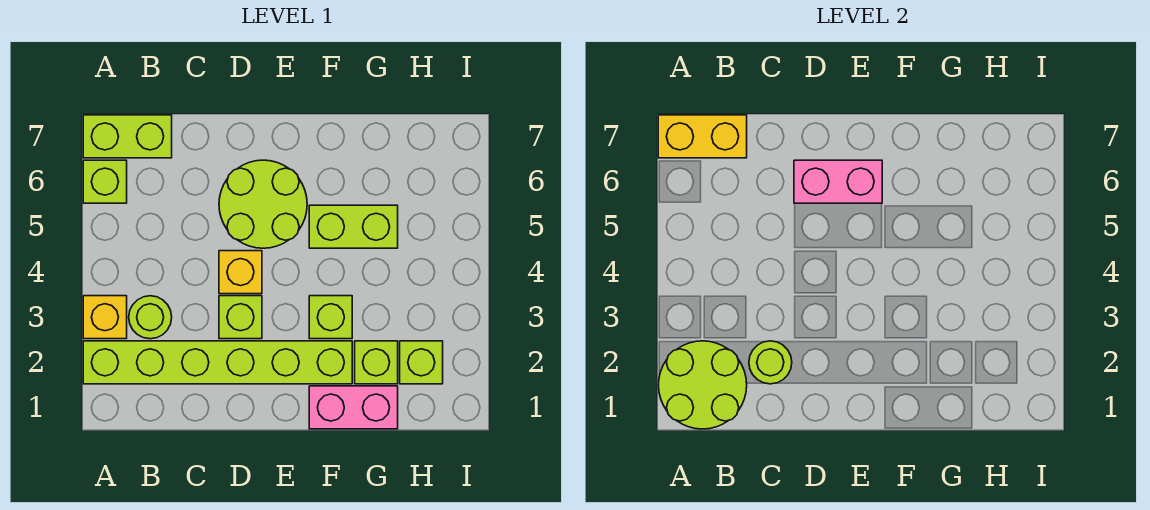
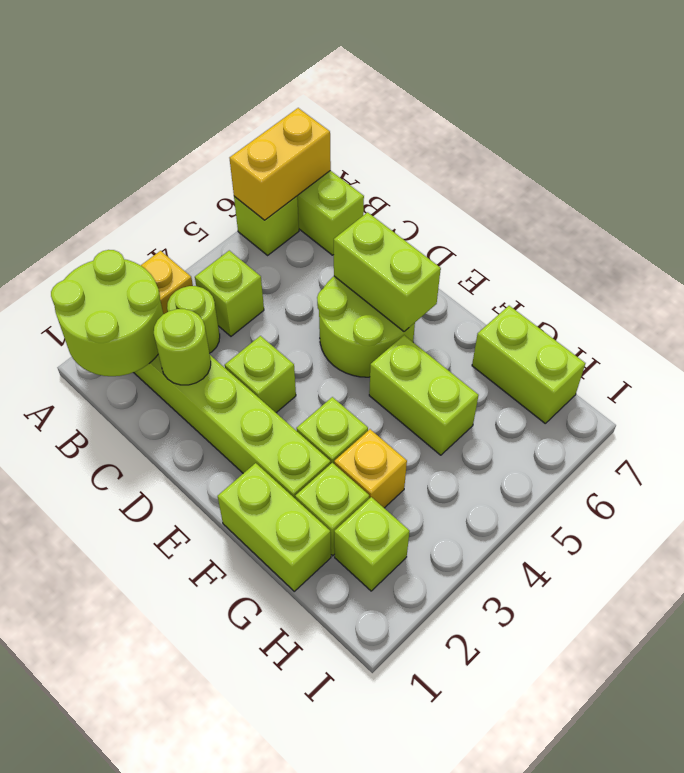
yellow 1x2 brick [658,115,747,158] -> yellow 1x2 brick turned to [229,108,331,220]
none -> lime 1x1 brick [195,251,264,336]
yellow 1x1 brick [219,251,262,294] -> yellow 1x1 brick moved to [334,429,407,508]
pink 1x2 brick [794,160,882,203] -> lime 1x2 brick [334,212,441,332]
pink 1x2 brick [309,386,398,429] -> lime 1x2 brick [218,463,331,591]
none -> lime 1x2 brick [472,306,585,423]

